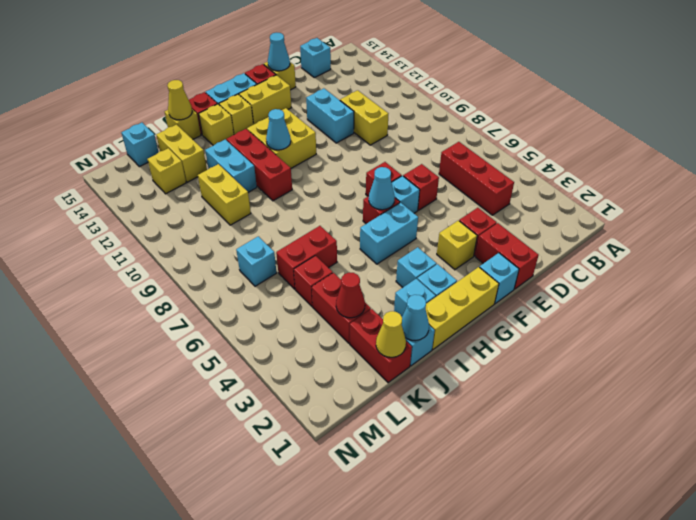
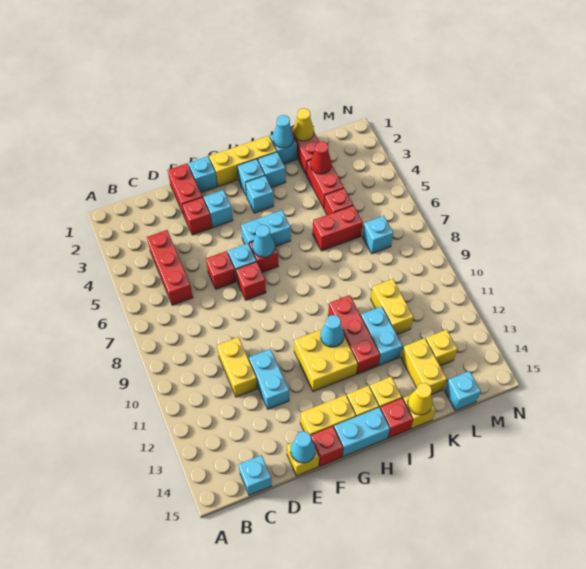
yellow 1x1 brick [437,220,477,270] -> cyan 1x1 brick [204,190,233,228]

